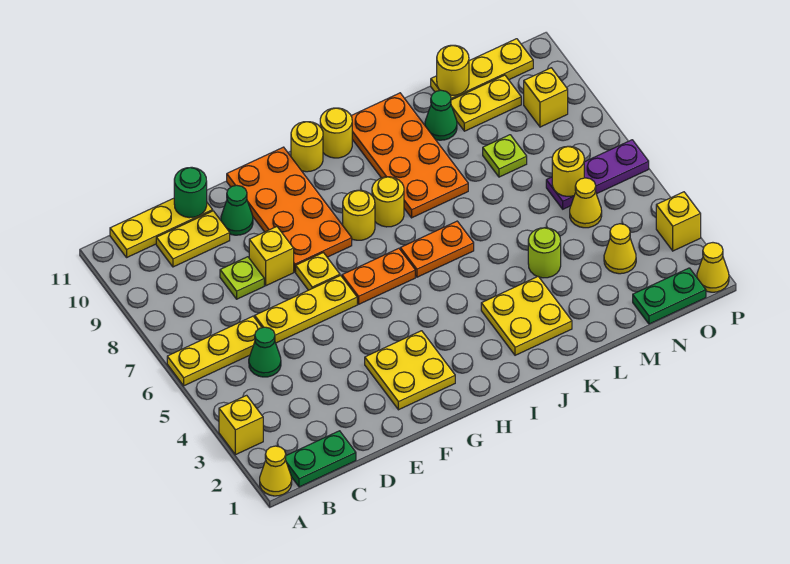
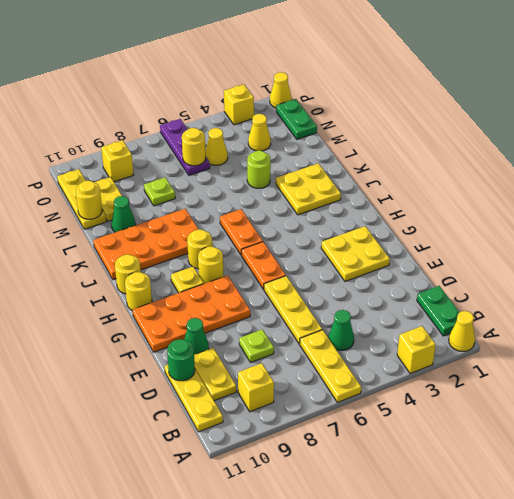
yellow 1x1 brick [249,227,294,286] -> yellow 1x1 brick moved to [238,363,274,412]
yellow 1x1 plate [296,253,340,290] -> yellow 1x1 plate moved to [171,267,204,293]

